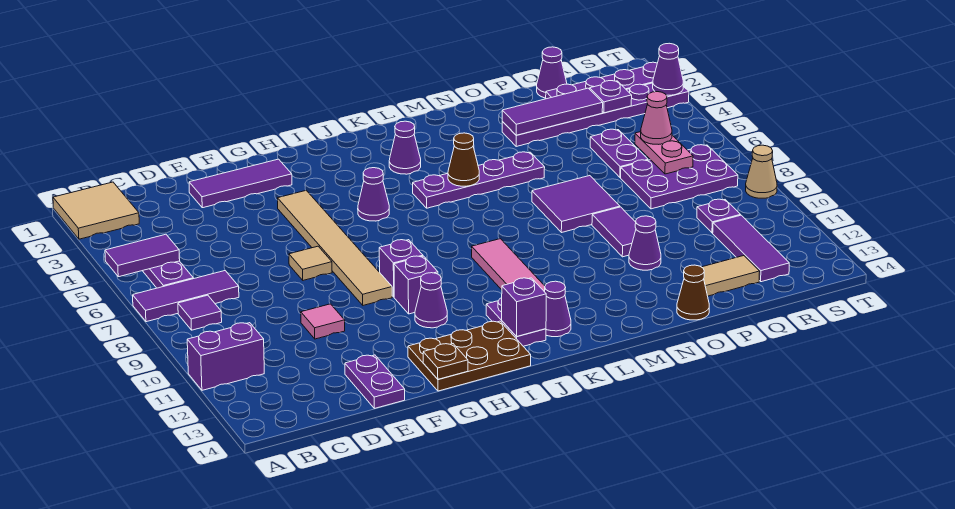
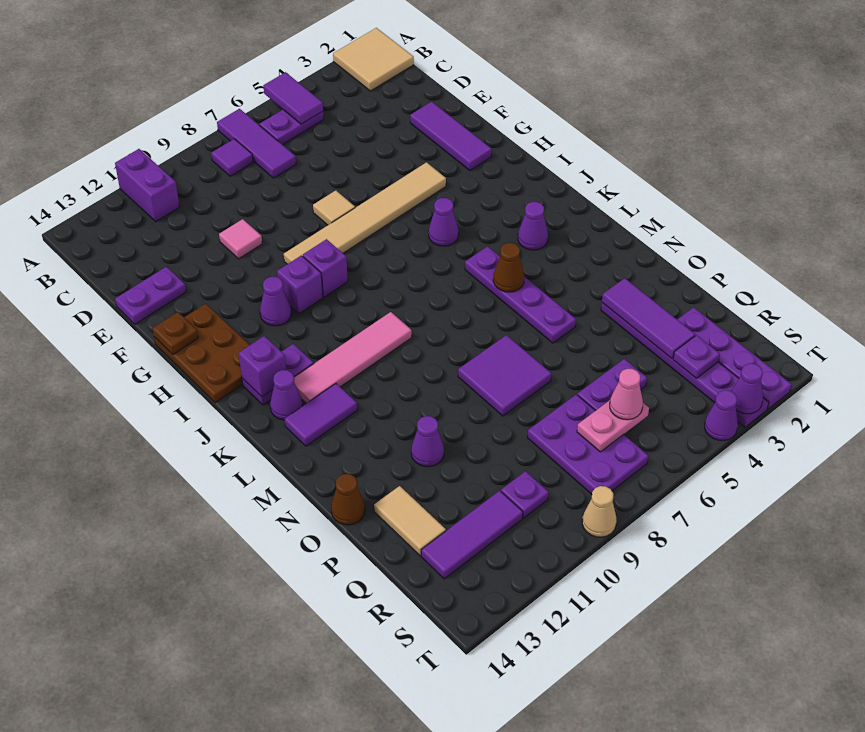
purple 1x2 tile [592,207,636,257] -> purple 1x2 tile moved to [285,384,357,446]
purple 1x1 cone [537,47,567,98] -> purple 1x1 cone moved to [705,390,738,440]

